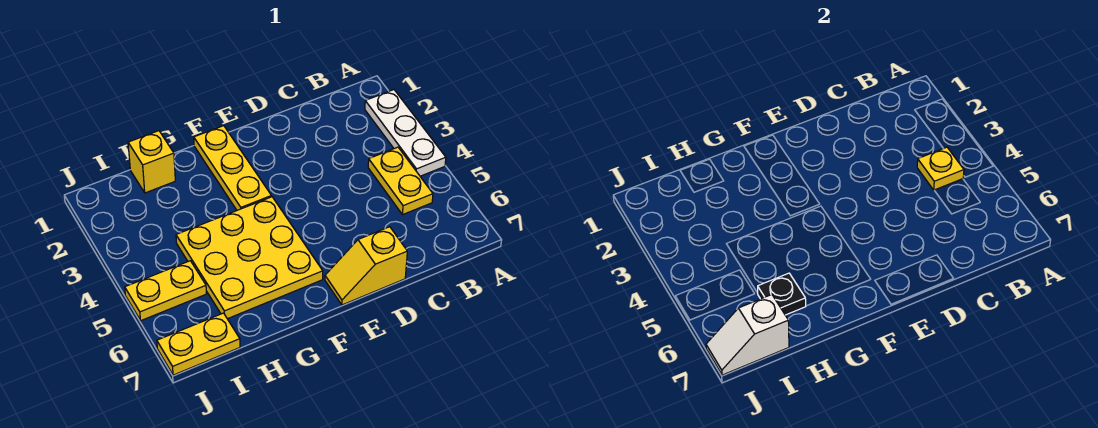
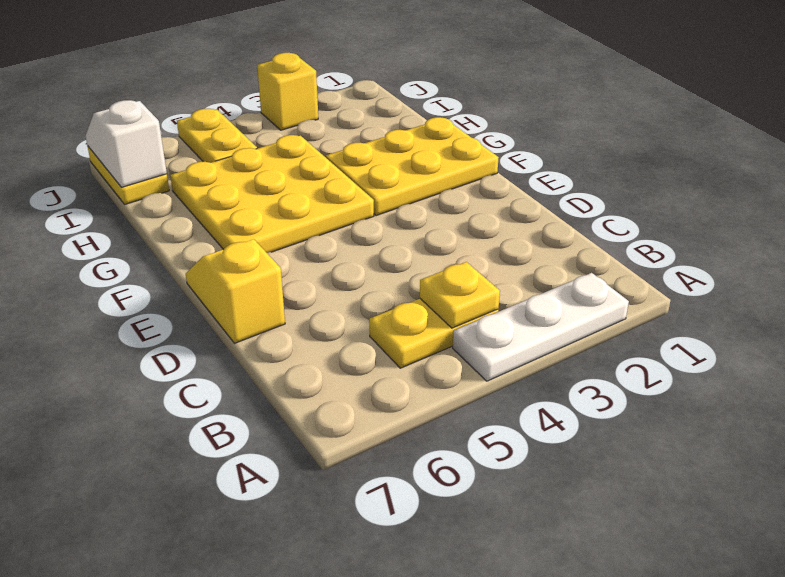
yellow 1x3 plate [194,126,271,210] -> yellow 2x3 plate [326,117,499,216]
yellow 1x1 brick [128,131,175,193] -> yellow 1x1 brick moved to [257,53,318,130]
black 1x1 plate [758,273,806,315] -> none

